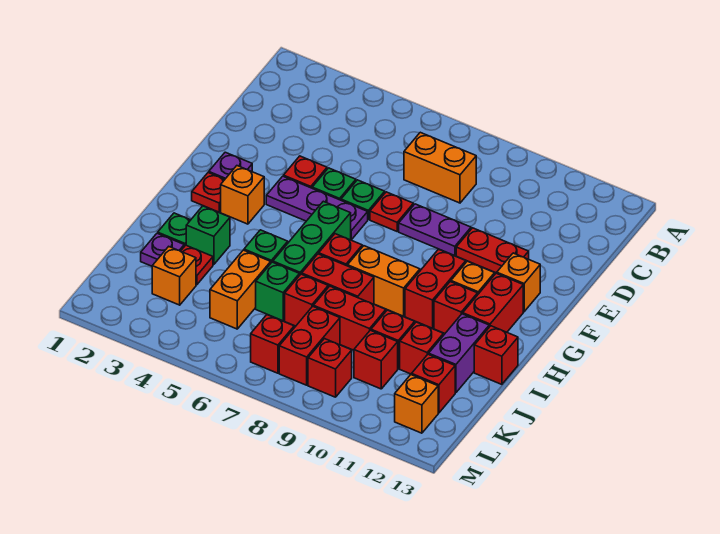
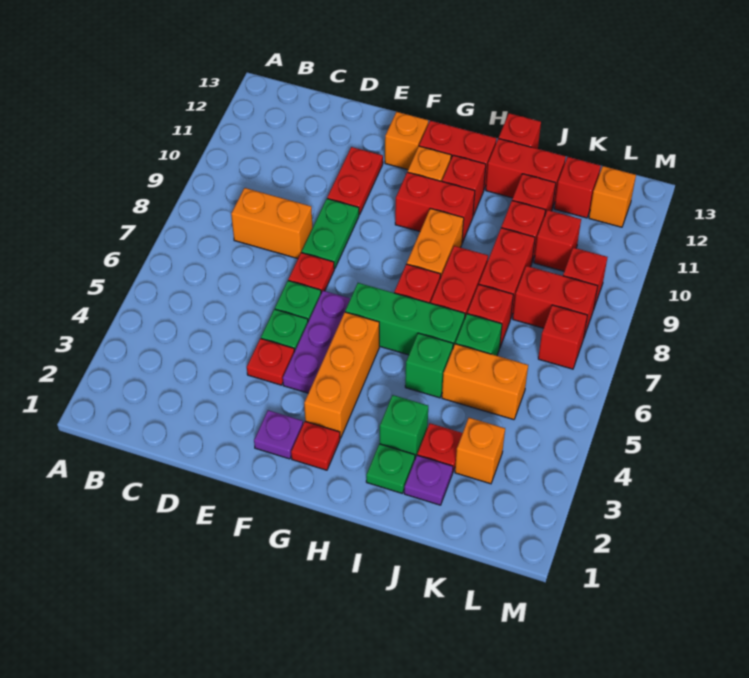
orange 1x2 brick [404,132,476,203] -> orange 1x2 brick turned to [231,188,312,259]
purple 1x2 plate [399,204,471,256] -> green 1x2 plate [302,199,359,269]
orange 1x1 brick [221,166,264,224] -> orange 1x3 brick [304,312,379,438]
purple 1x2 brick [429,314,489,393] -> red 1x2 brick [486,138,566,208]

